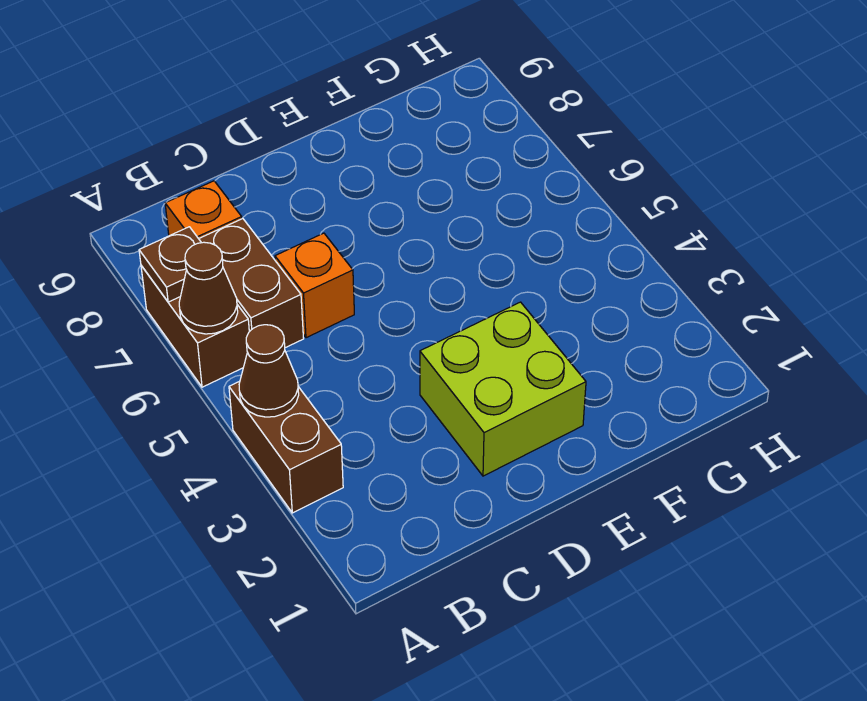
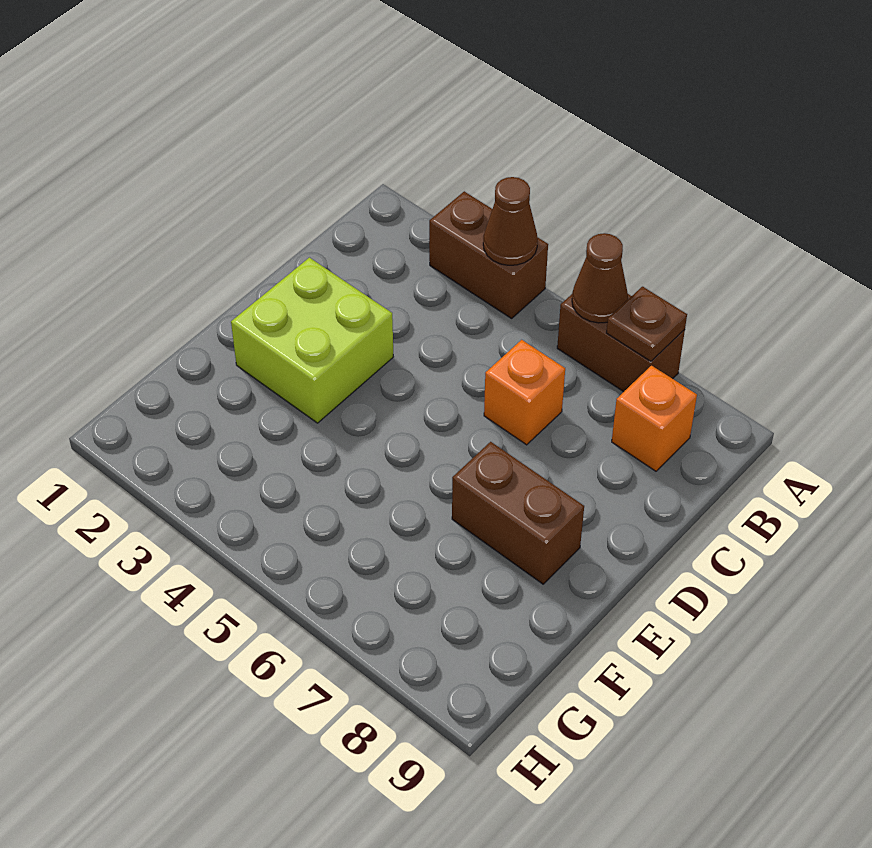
brown 1x2 brick [199,218,304,348] -> brown 1x2 brick moved to [452,442,584,584]

